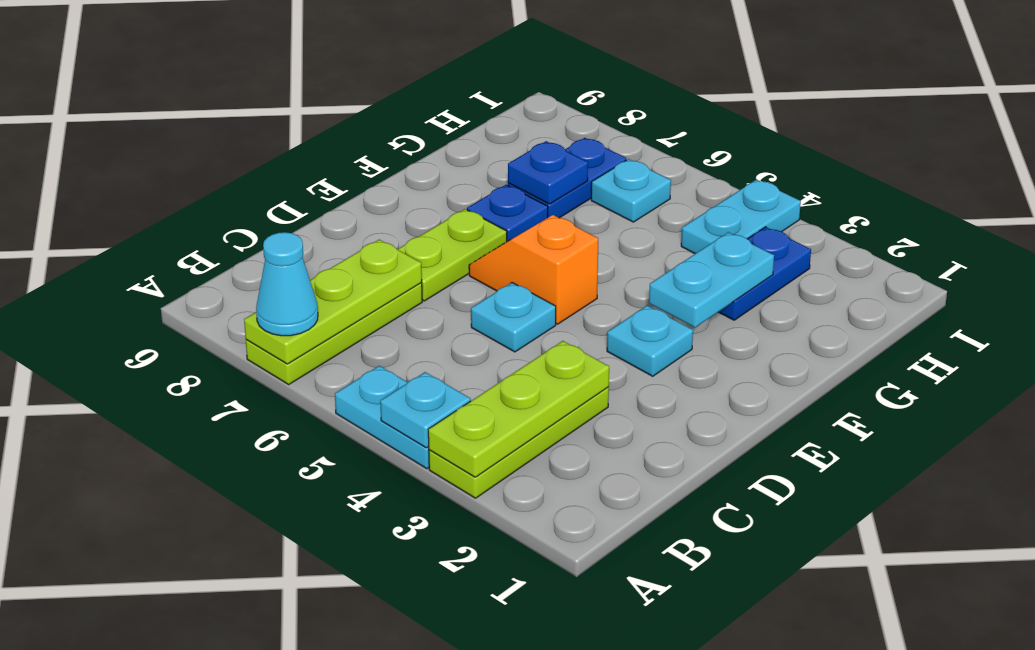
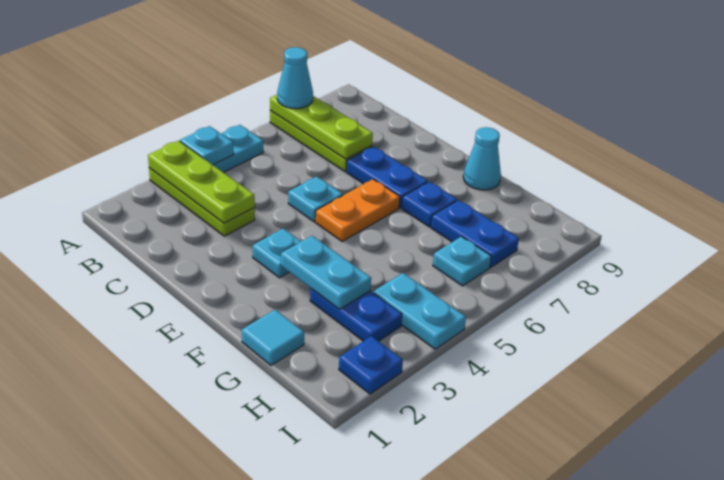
lime 1x2 plate [398,209,507,301] -> blue 1x2 plate [346,146,428,208]
orange 1x2 slope [469,215,598,324] -> orange 1x2 plate [315,179,400,241]
none -> cyan 1x1 cone [463,127,501,190]
none -> cyan 1x1 tile [242,310,304,365]
blue 1x1 plate [508,141,588,204] -> blue 1x1 plate moved to [339,336,403,394]

